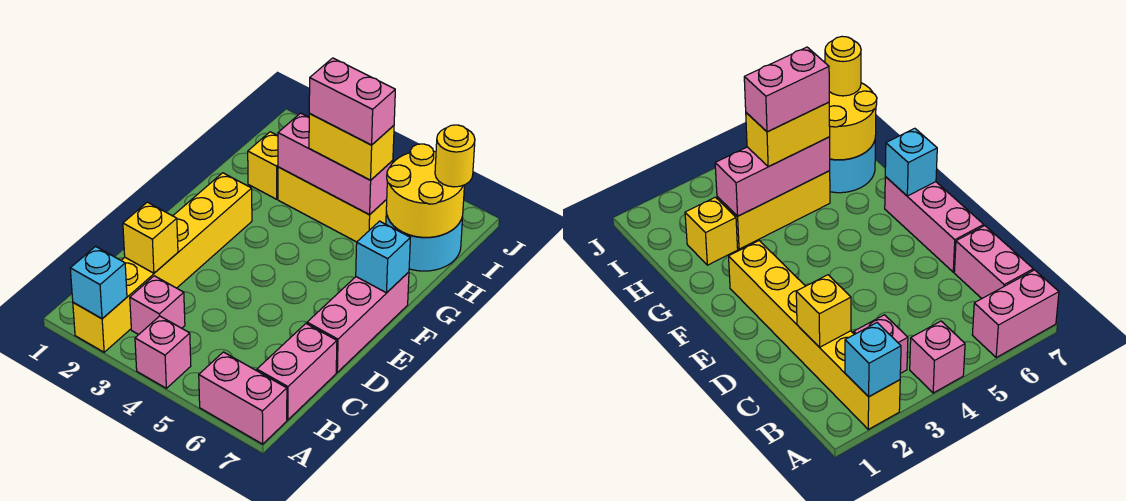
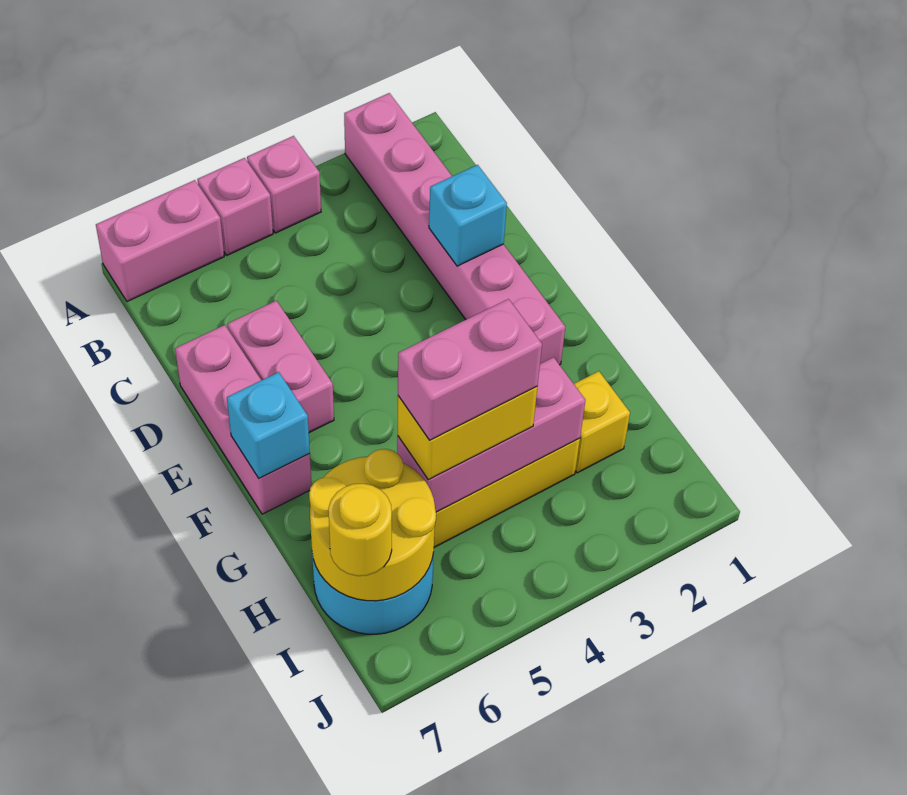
yellow 1x6 brick [73,173,252,352] -> pink 1x6 brick [344,93,565,365]
cyan 1x1 brick [70,247,127,319] -> cyan 1x1 brick moved to [429,165,507,266]
pink 1x1 brick [130,276,185,335] -> pink 1x1 brick moved to [197,158,273,255]
pink 1x2 brick [257,324,337,420] -> pink 1x2 brick moved to [227,301,334,433]
yellow 1x1 brick [123,202,178,273] -> none

